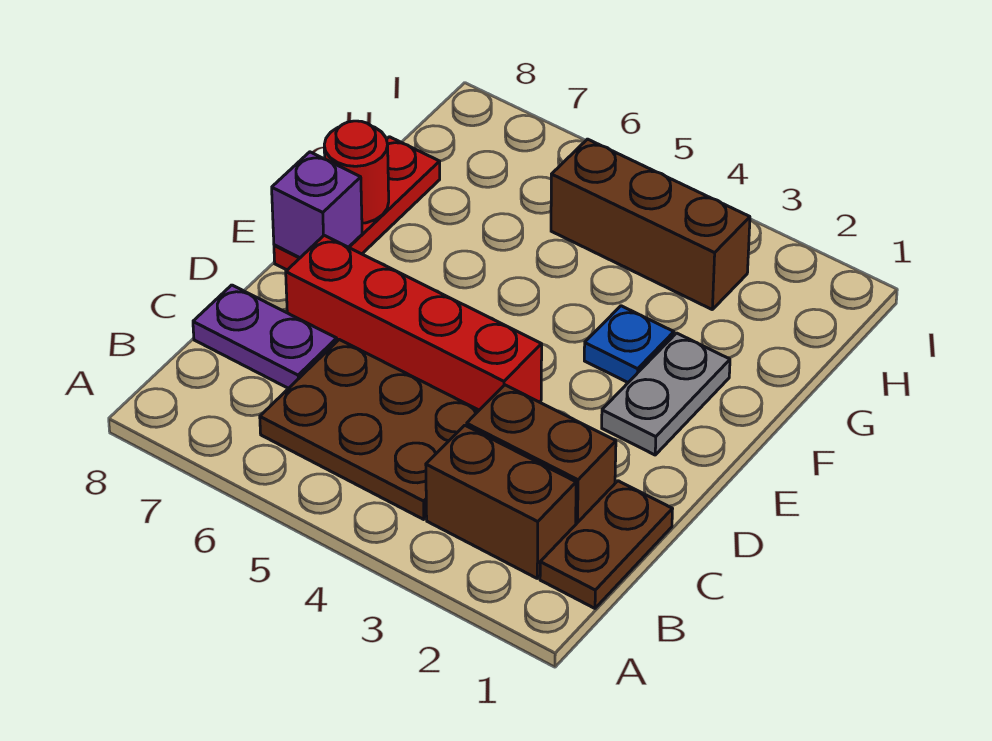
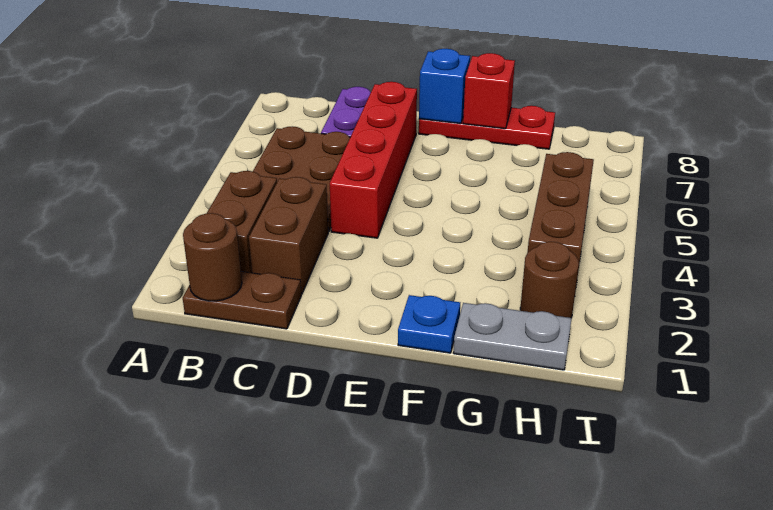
none -> brown 1x1 round brick [183,213,242,301]
grey 1x2 plate [602,333,730,455] -> grey 1x2 plate moved to [453,303,572,370]
purple 1x1 brick [272,152,362,258] -> blue 1x1 brick [419,49,470,124]
blue 1x1 plate [584,306,674,382] -> blue 1x1 plate moved to [398,295,460,353]
red 1x1 round brick [324,121,389,223] -> red 1x1 brick [463,53,515,129]
none -> brown 1x1 round brick [520,242,579,318]

